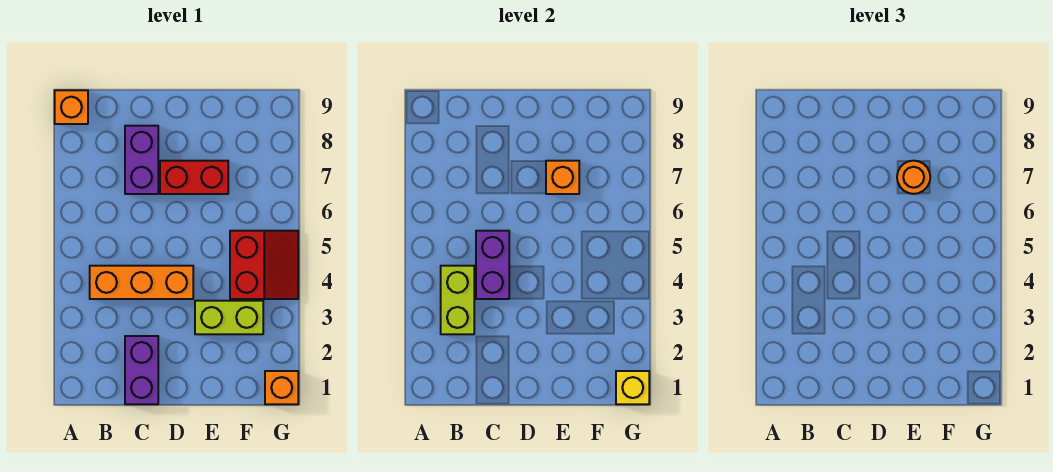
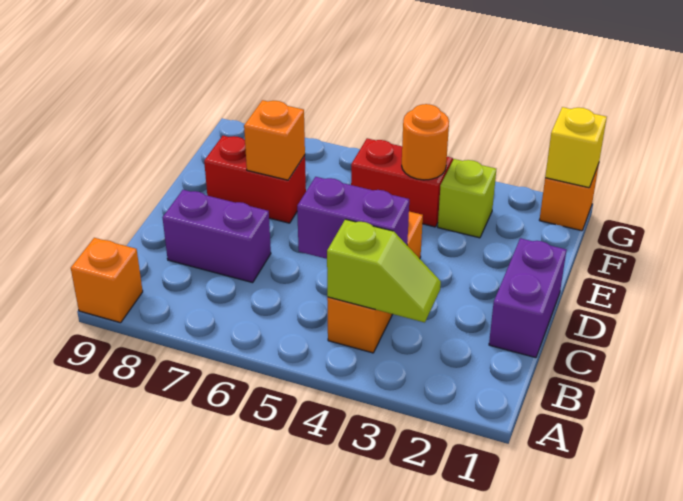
lime 1x2 brick [441,266,474,334] -> lime 1x2 slope [327,219,441,323]
purple 1x2 brick [125,336,158,404] -> purple 1x2 brick turned to [489,238,566,358]
red 1x2 brick [160,161,228,194] -> red 1x2 brick turned to [204,136,306,223]
lime 1x2 brick [195,301,263,334] -> lime 1x1 brick [438,159,496,238]
orange 1x1 round brick [897,161,930,194] -> orange 1x1 round brick moved to [402,104,449,180]

